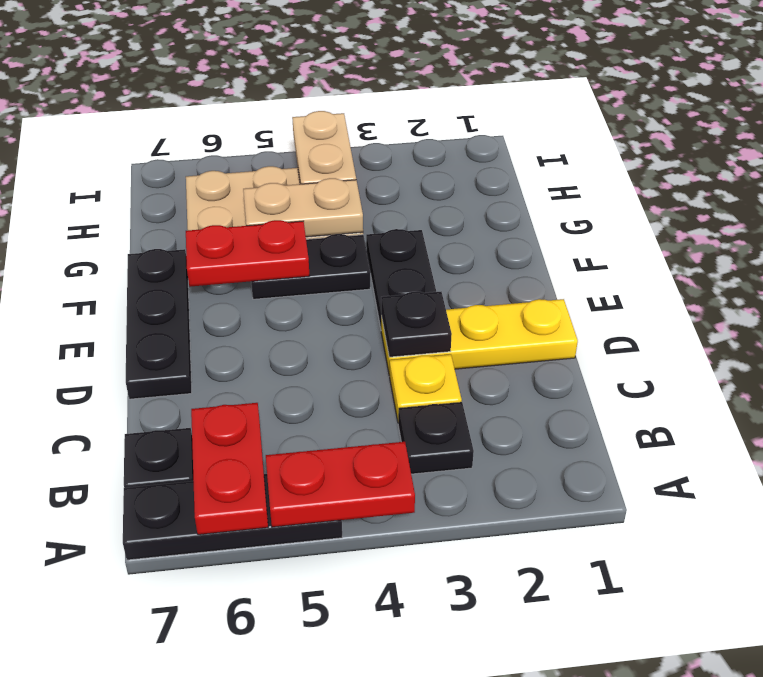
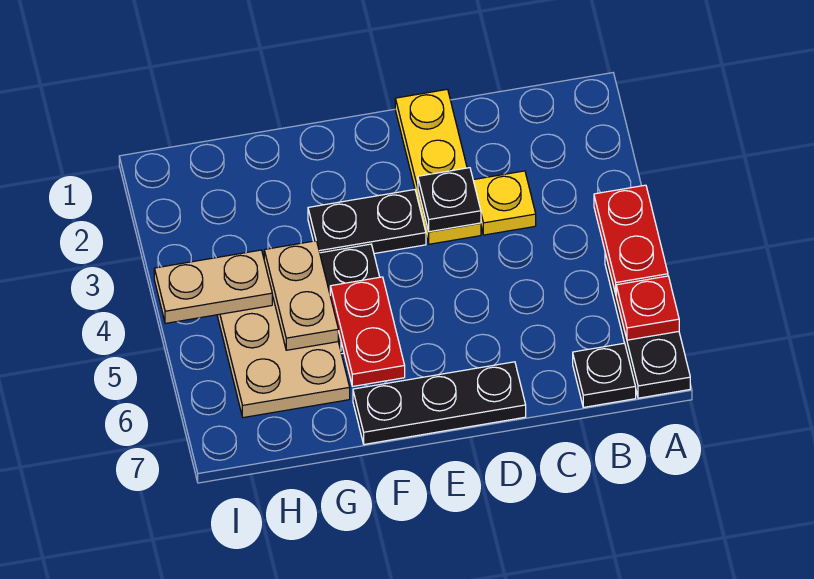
red 1x2 plate [191,403,268,535] -> red 1x1 plate [616,276,679,340]
black 1x1 plate [398,402,474,474] -> none

